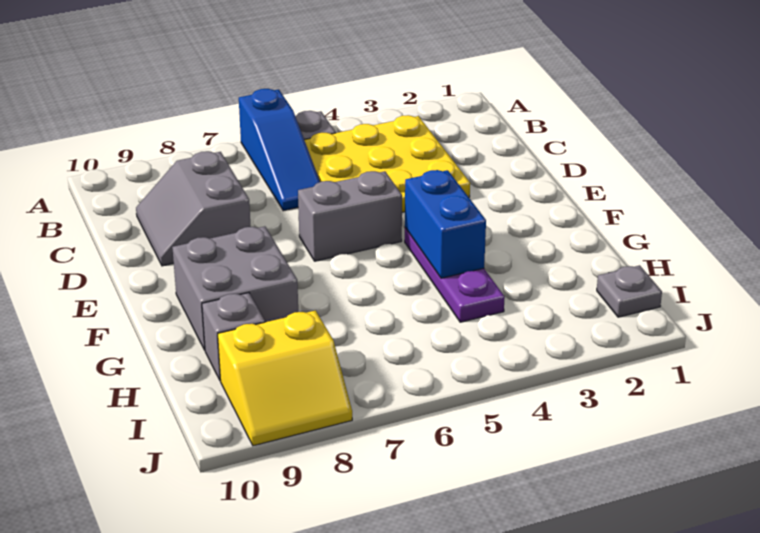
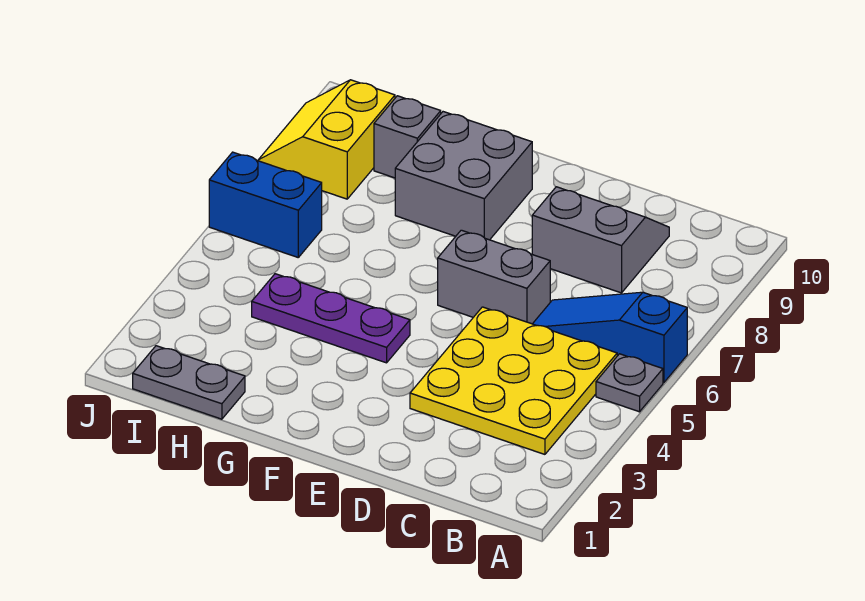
grey 1x2 brick [298,171,402,261] -> grey 1x2 brick turned to [438,230,550,324]
blue 1x2 brick [405,170,486,278] -> blue 1x2 brick moved to [209,152,322,257]
grey 1x1 plate [597,265,662,317] -> grey 1x2 plate [133,346,245,419]

